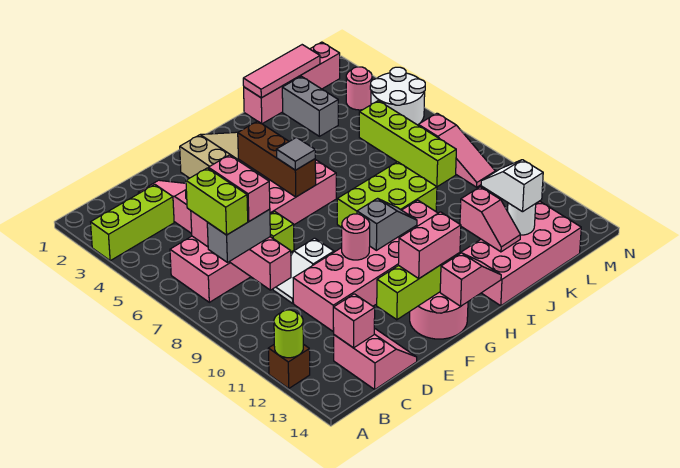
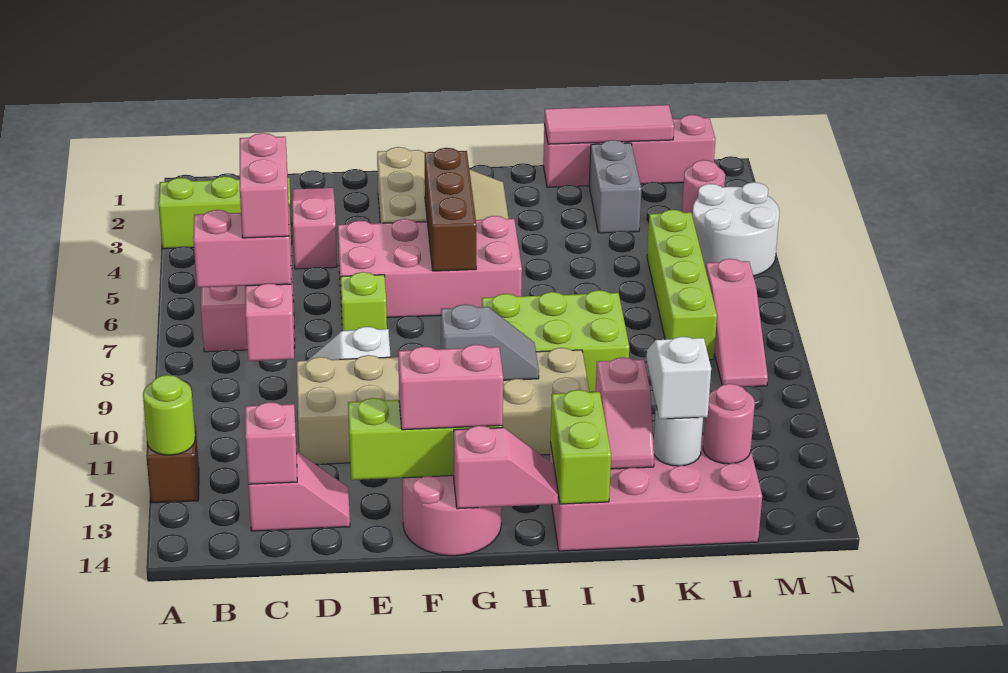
lime 1x2 brick [186,168,248,235] -> lime 1x2 brick moved to [550,390,611,504]
grey 1x2 brick [207,209,270,262] -> pink 1x2 brick [193,210,291,288]
pink 2x2 slope [334,328,417,389] -> pink 1x2 slope [248,452,350,531]
pink 2x6 brick [293,200,438,331] -> tan 2x6 brick [297,348,589,464]
pink 1x1 round brick [342,214,370,260] -> pink 1x1 round brick moved to [703,384,755,464]
grey 1x1 tile [276,137,315,170] -> none

